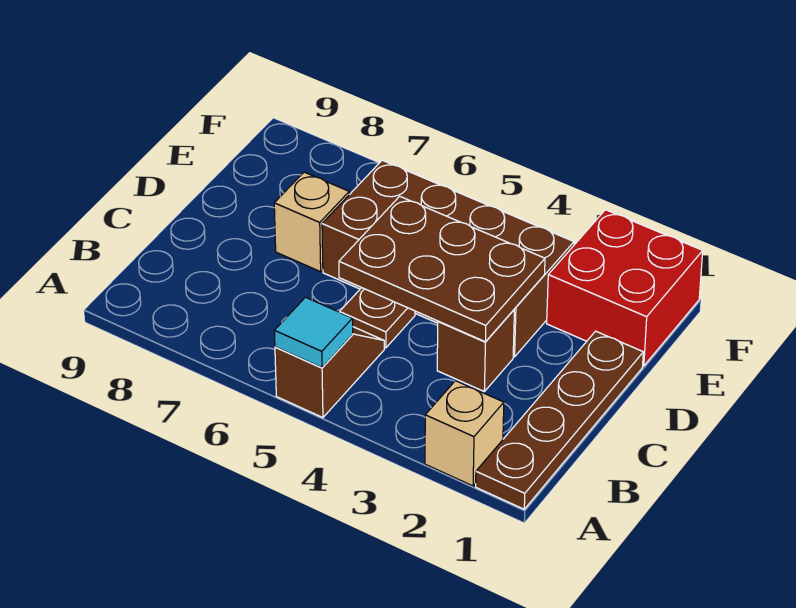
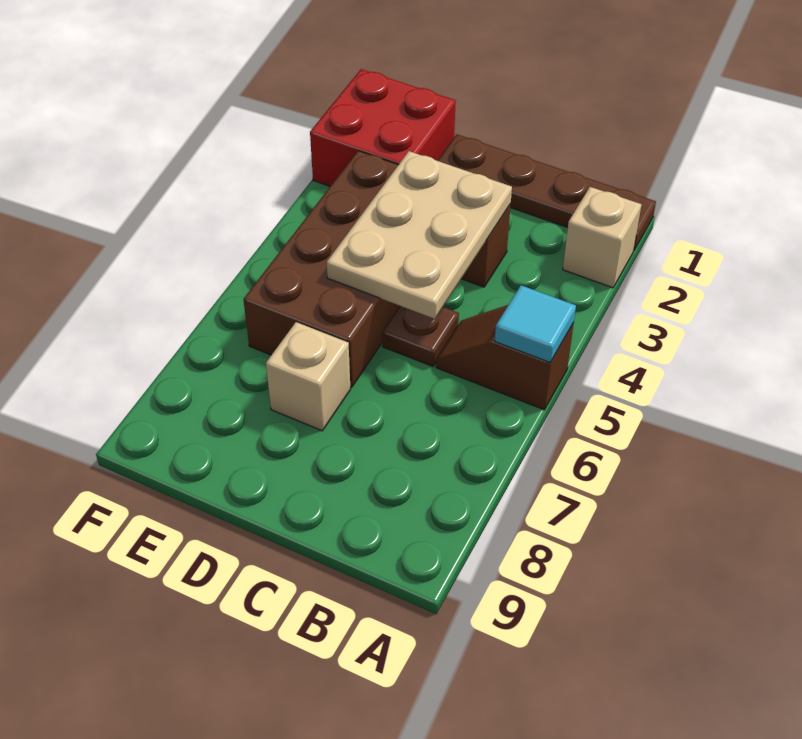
brown 2x3 plate [339,196,545,342] -> tan 2x3 plate [327,151,512,319]

